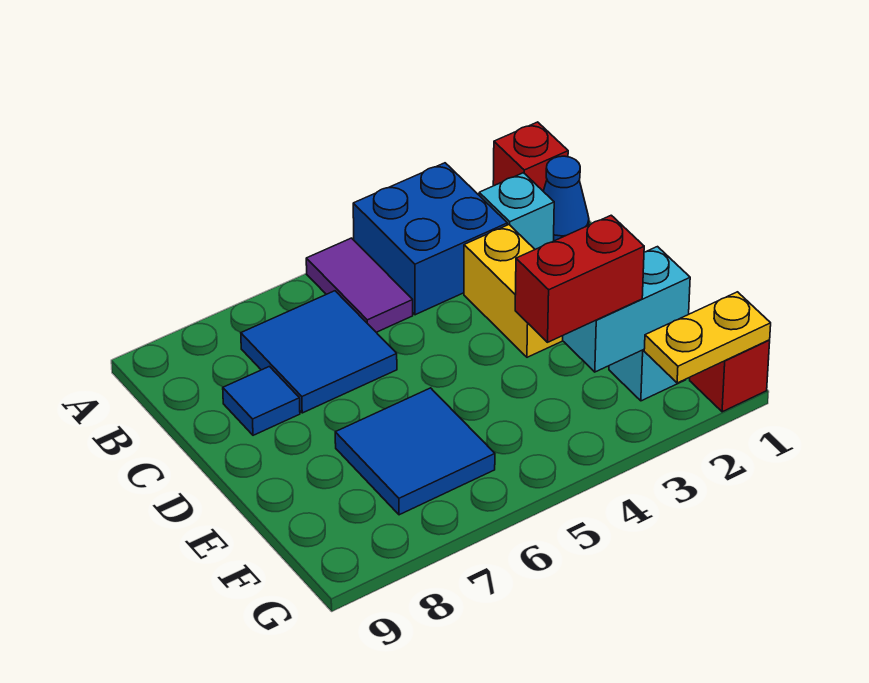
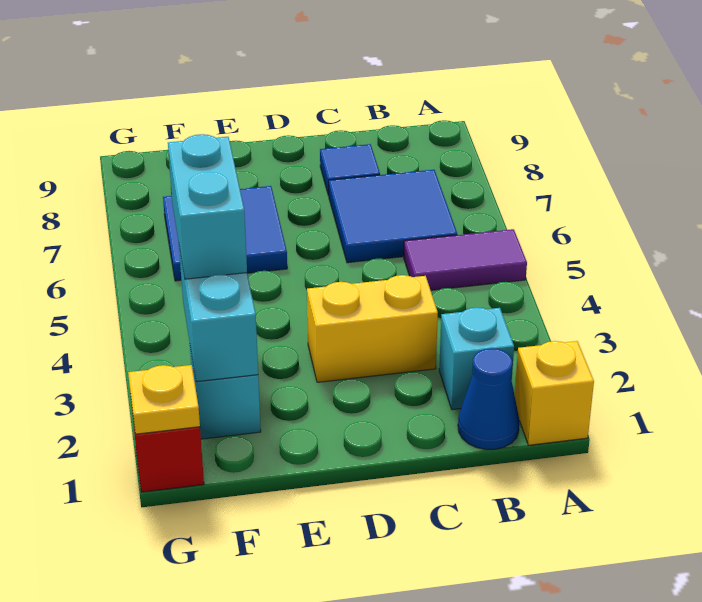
red 1x1 brick [493,122,568,191] -> yellow 1x1 brick [514,341,594,445]
blue 2x2 brick [353,163,508,315] -> none
red 1x2 brick [515,215,644,342] -> cyan 1x2 brick [168,134,247,279]
yellow 1x2 plate [644,292,771,383] -> yellow 1x1 plate [128,365,200,434]

